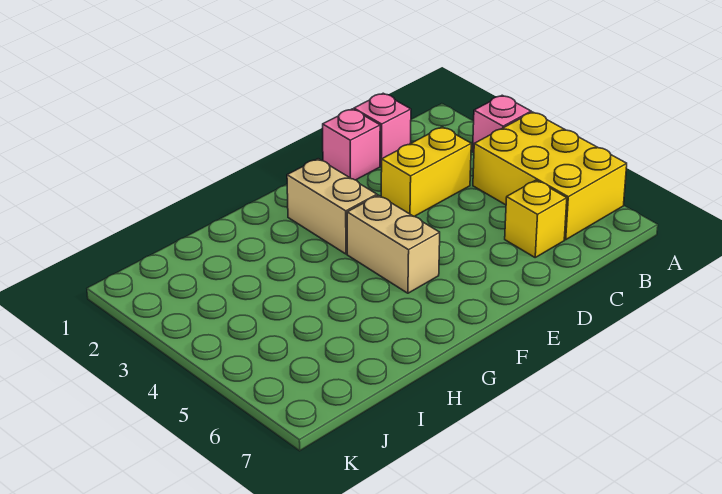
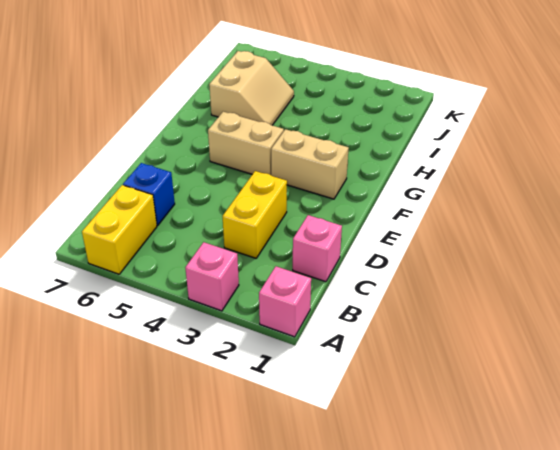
yellow 2x3 brick [473,112,627,240] -> yellow 1x2 brick [82,185,157,274]
yellow 1x1 brick [505,180,567,257] -> blue 1x1 brick [123,163,175,225]
pink 1x1 brick [323,109,380,180] -> pink 1x1 brick moved to [259,266,311,337]
none -> tan 2x2 slope [209,51,294,125]

